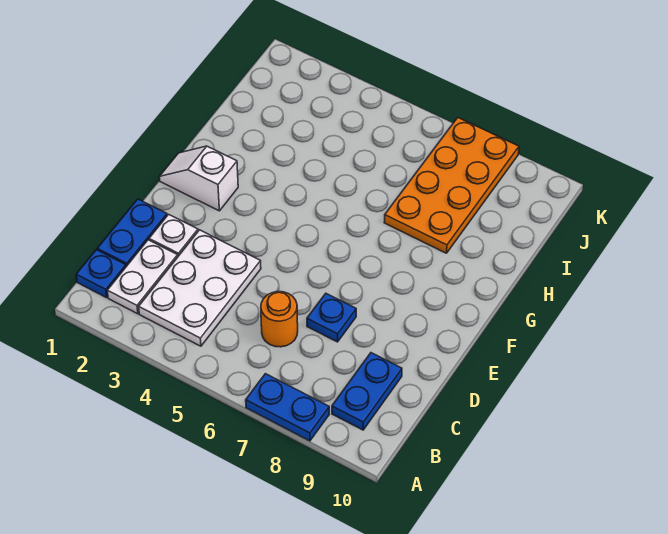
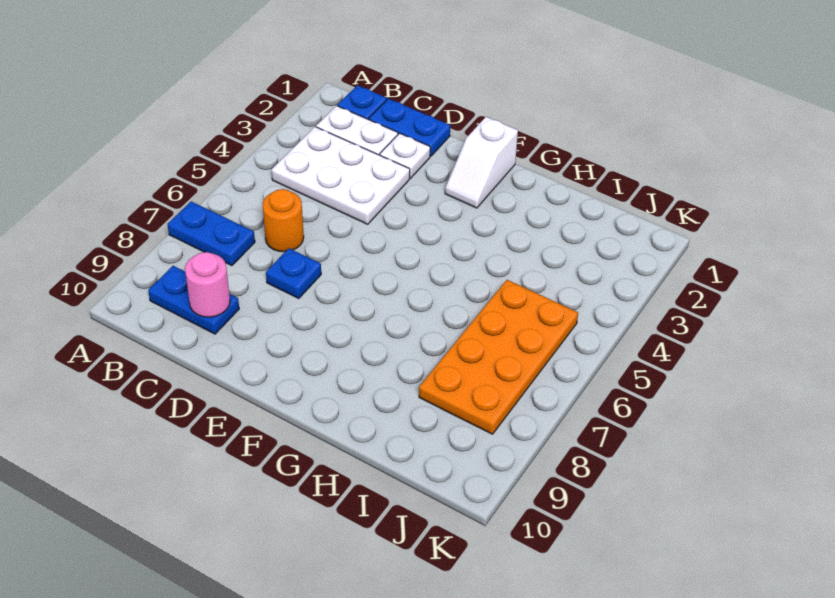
blue 1x2 plate [246,374,329,441] -> blue 1x2 plate turned to [168,201,255,266]
none -> pink 1x1 round brick [185,252,230,317]
white 1x2 slope [159,146,238,211] -> white 1x2 slope turned to [445,117,518,208]
orange 2x4 plate [384,118,519,253] -> orange 2x4 plate turned to [419,280,578,434]

